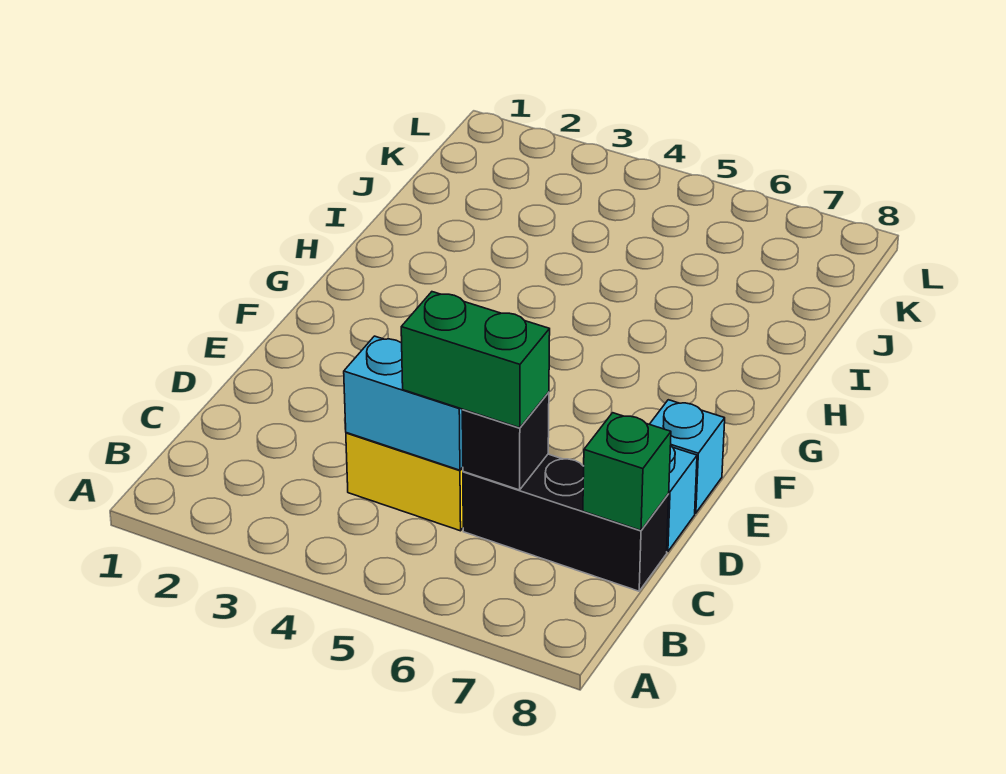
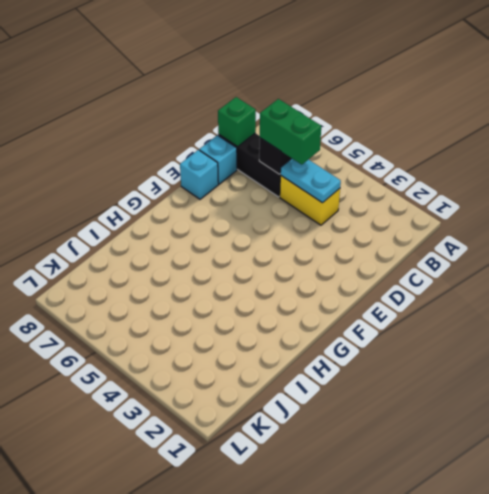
cyan 1x2 brick [344,336,463,470] -> cyan 1x2 plate [280,159,341,203]

